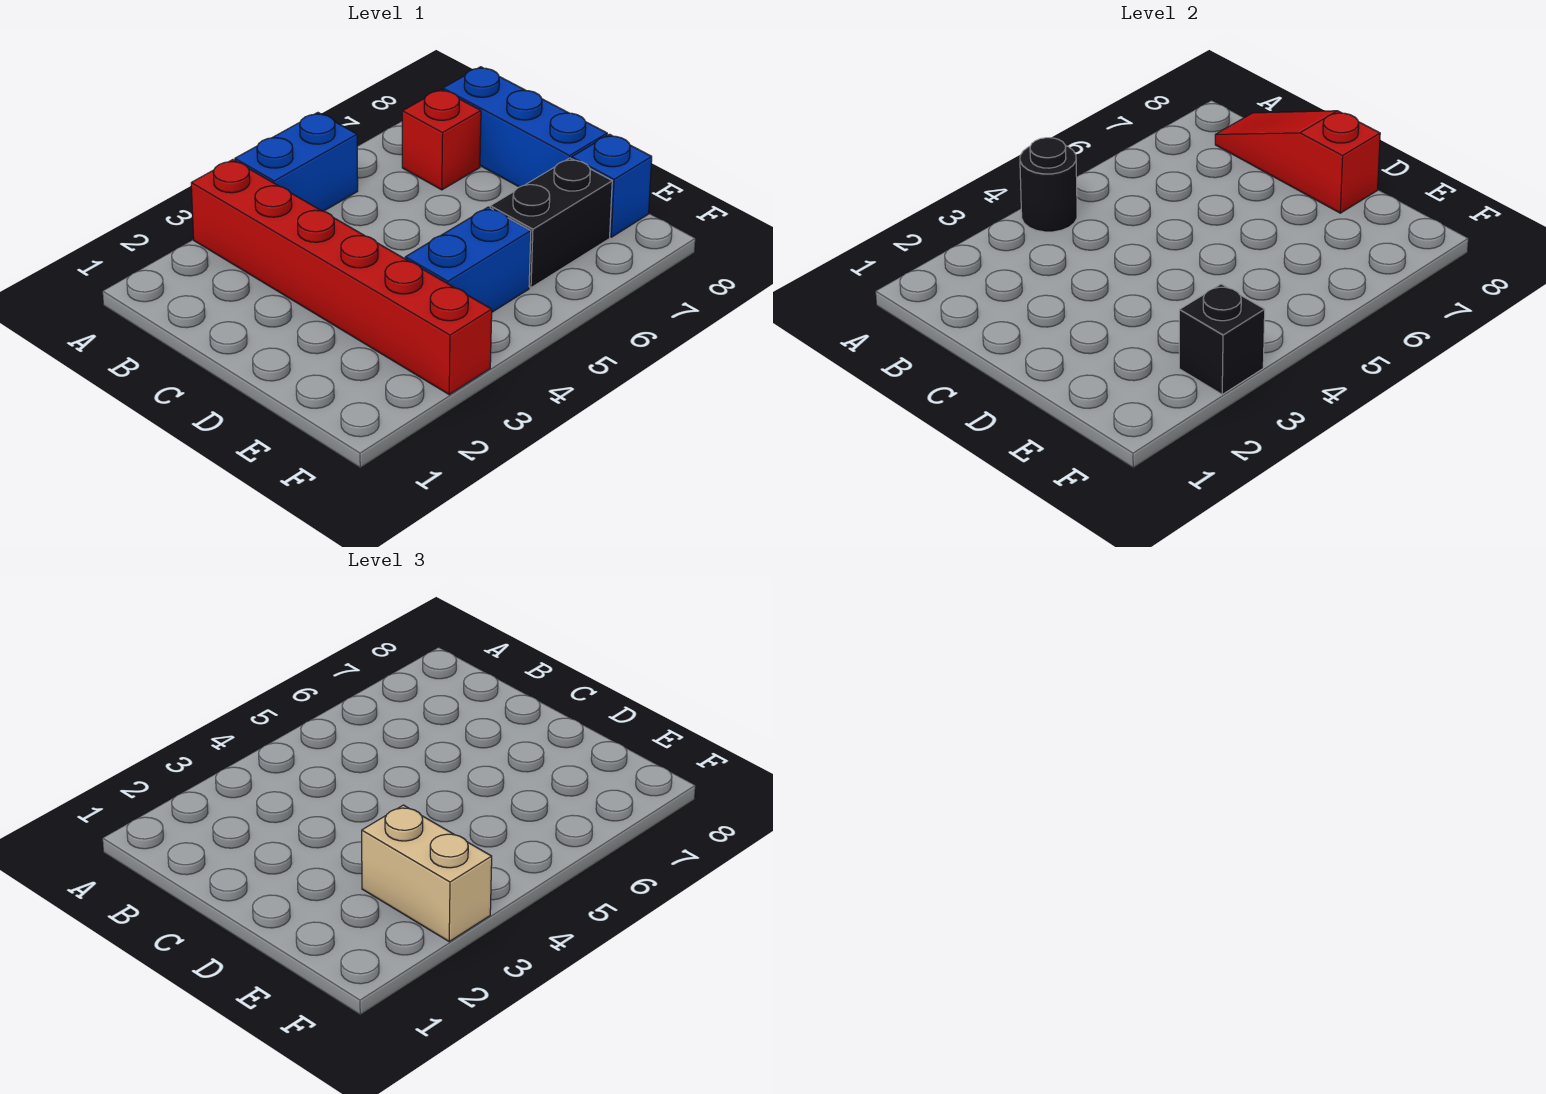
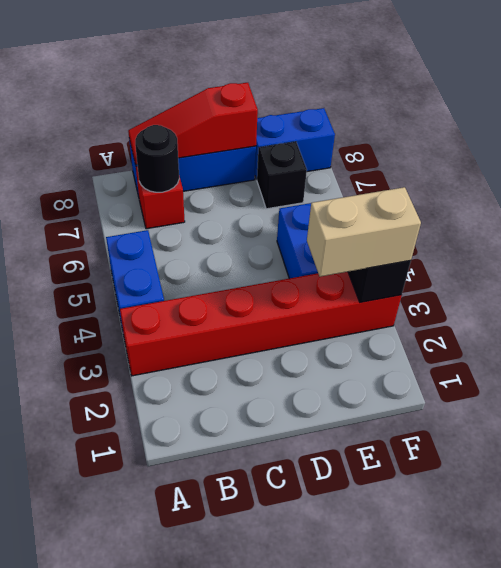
black 1x1 round brick [1020,138,1077,232] -> black 1x1 round brick moved to [135,125,179,192]
black 1x2 brick [490,158,612,288] -> black 1x1 brick [257,142,307,209]
blue 1x1 brick [572,134,652,237] -> blue 1x2 brick [255,108,335,179]

